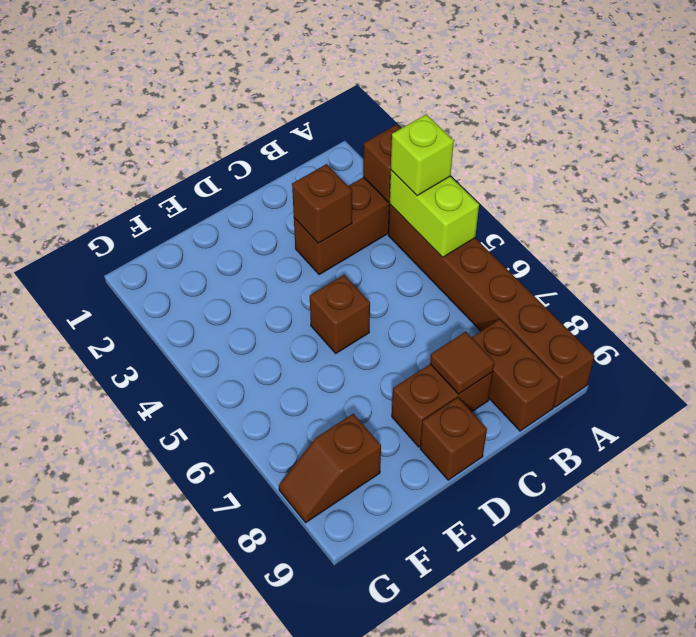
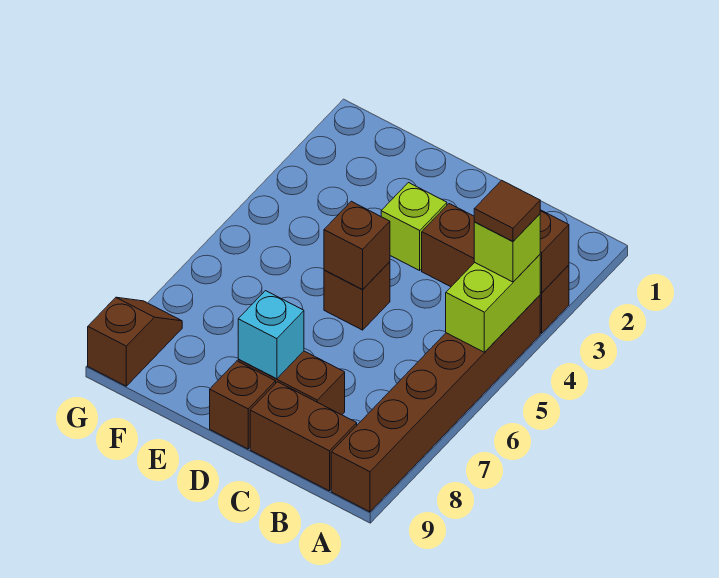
brown 1x2 brick [472,319,559,431] -> brown 1x2 brick turned to [250,382,357,491]
brown 1x1 brick [292,164,352,243] -> brown 1x1 brick moved to [324,201,390,289]
brown 1x1 tile [430,332,494,394] -> brown 1x1 tile moved to [474,180,540,241]
none -> lime 1x1 brick [381,183,447,270]
none -> cyan 1x1 brick [238,291,304,379]
brown 1x2 slope [279,414,381,523] -> brown 1x2 slope turned to [88,297,182,386]

